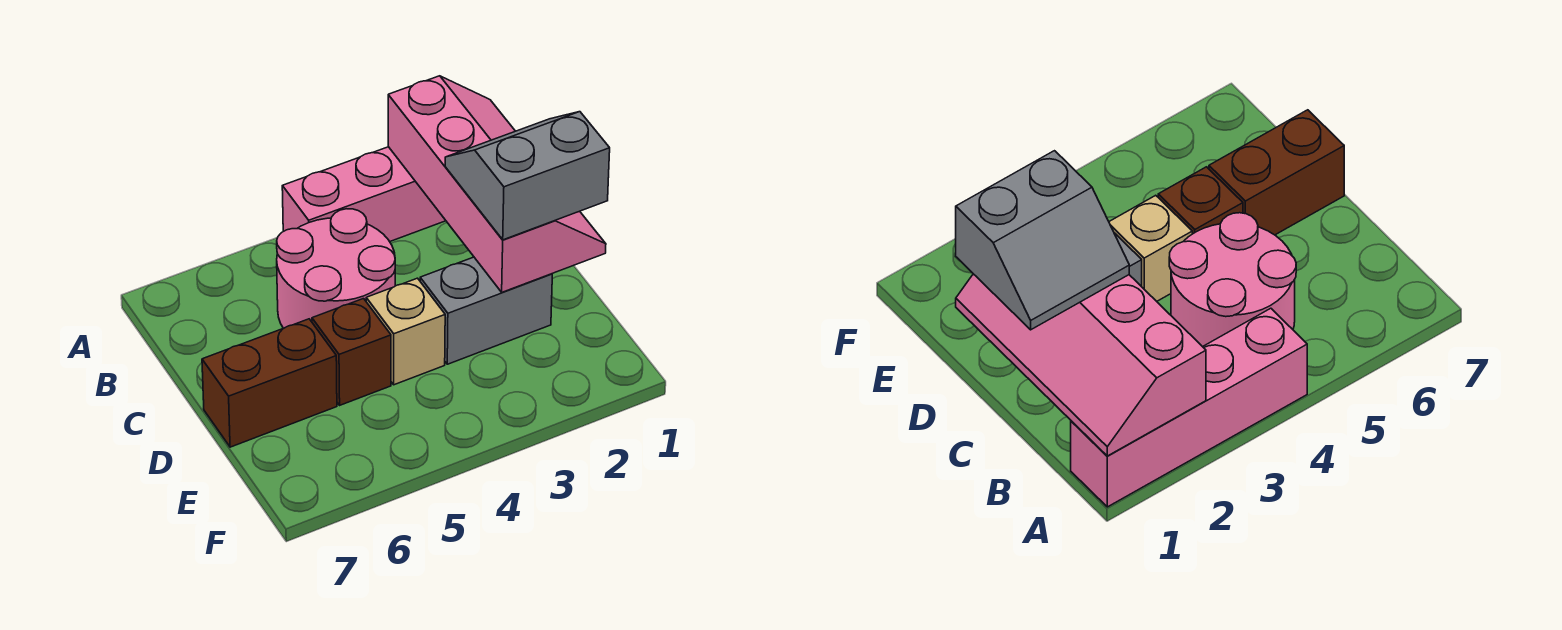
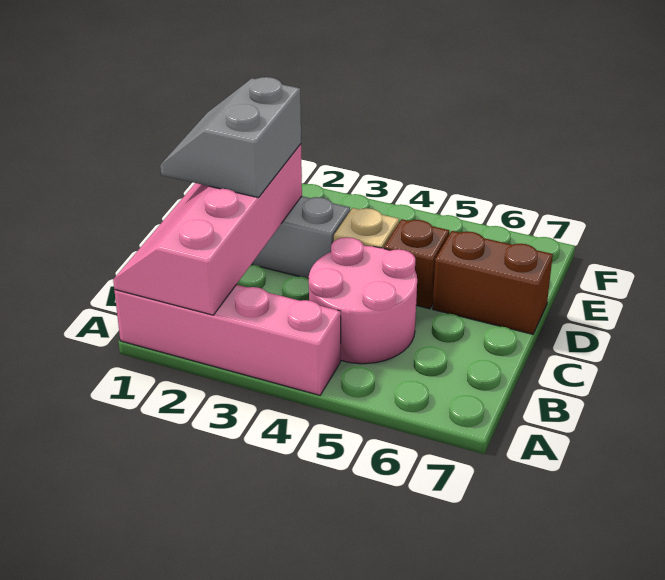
grey 2x2 slope [445,112,610,240] -> grey 2x2 slope turned to [160,77,301,198]

